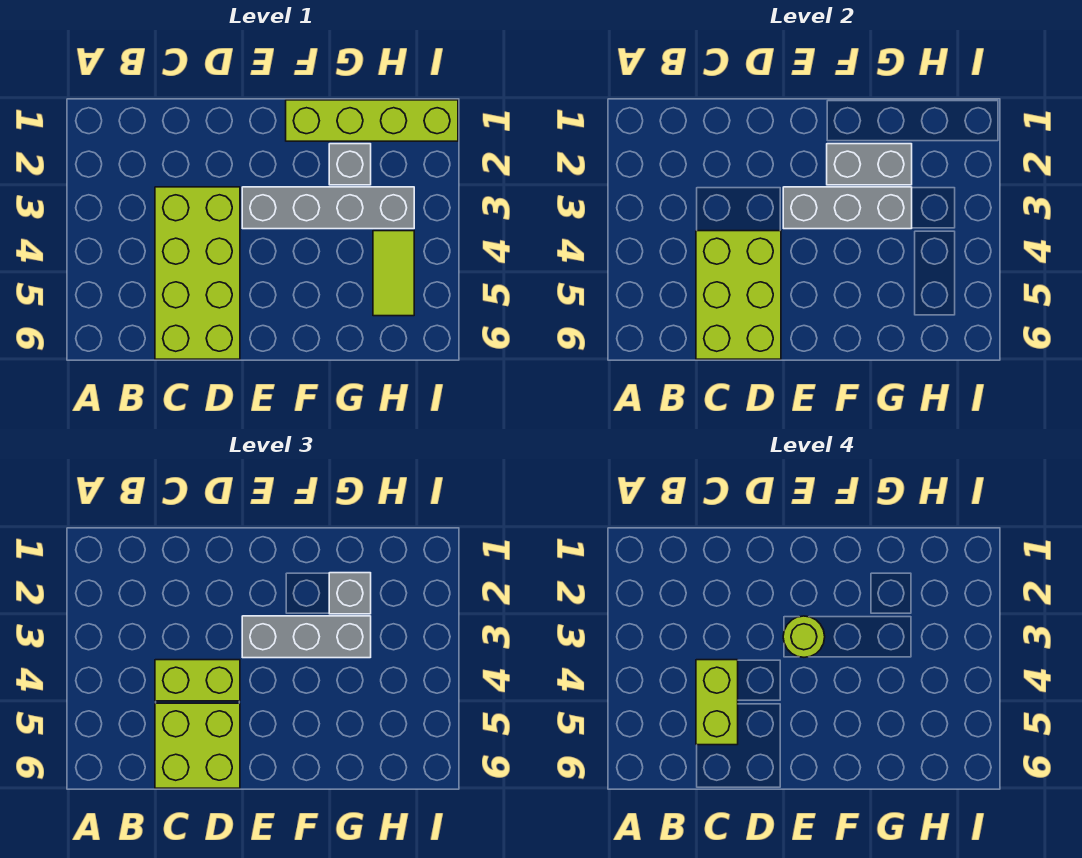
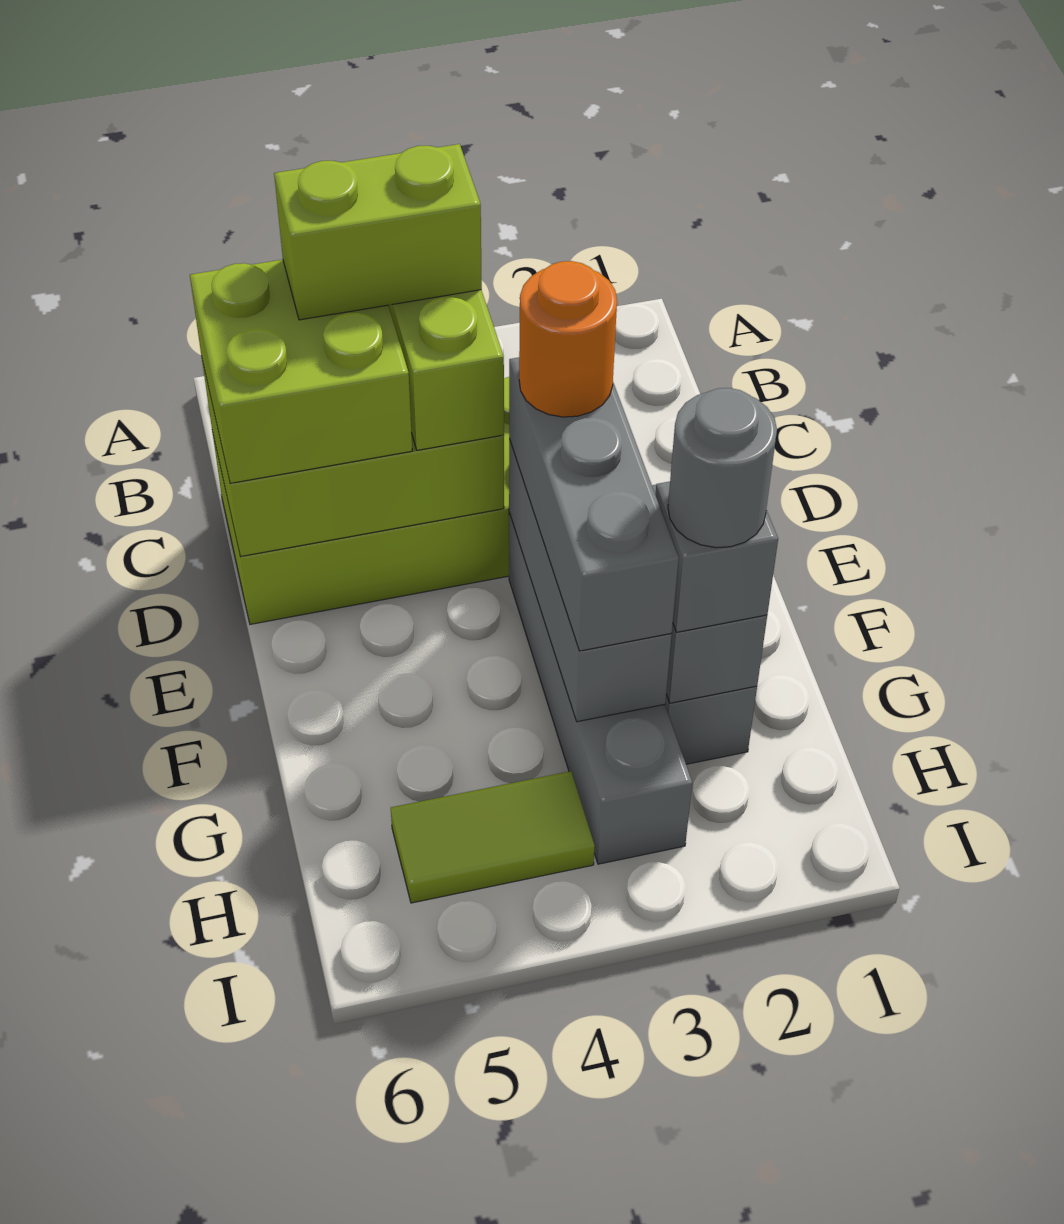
lime 1x1 round brick [783,616,825,657] -> orange 1x1 round brick [519,261,617,417]
lime 1x4 brick [286,100,458,141] -> none
none -> grey 1x1 round brick [668,388,777,548]

